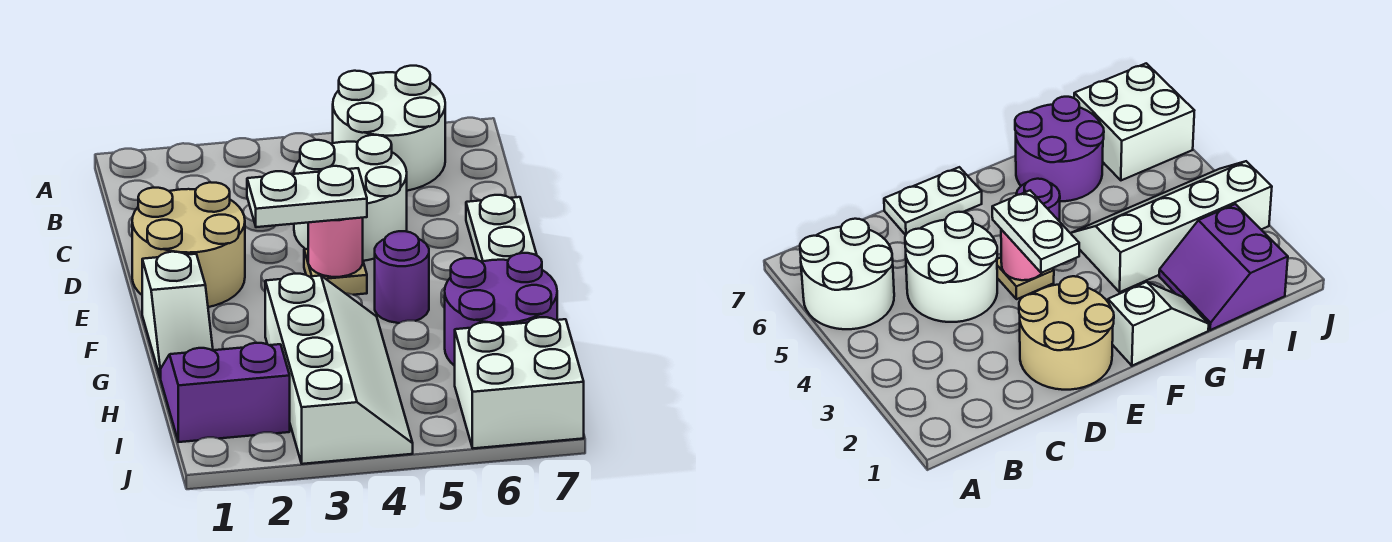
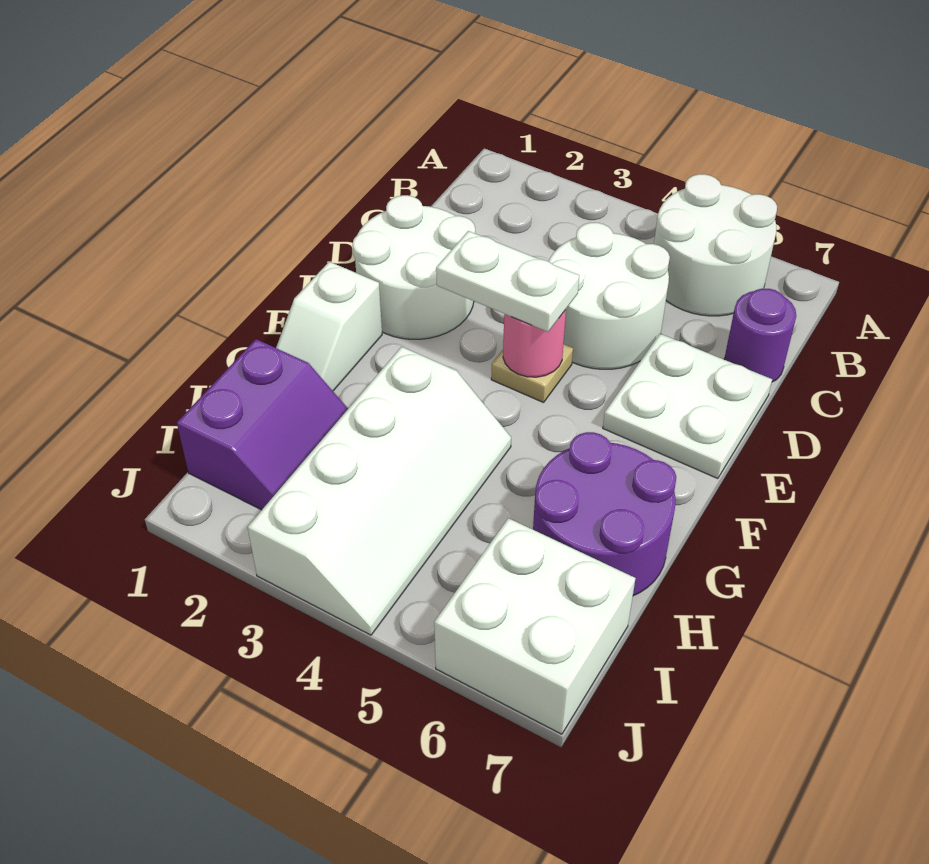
tan 2x2 round brick [132,182,245,307] -> white 2x2 round brick [353,195,475,339]
white 1x2 plate [466,195,537,262] -> white 2x2 plate [603,334,772,479]
purple 1x1 round brick [375,231,429,323] -> purple 1x1 round brick moved to [724,289,796,382]
purple 2x2 slope [161,343,290,442] -> purple 2x2 slope turned to [177,339,348,510]

